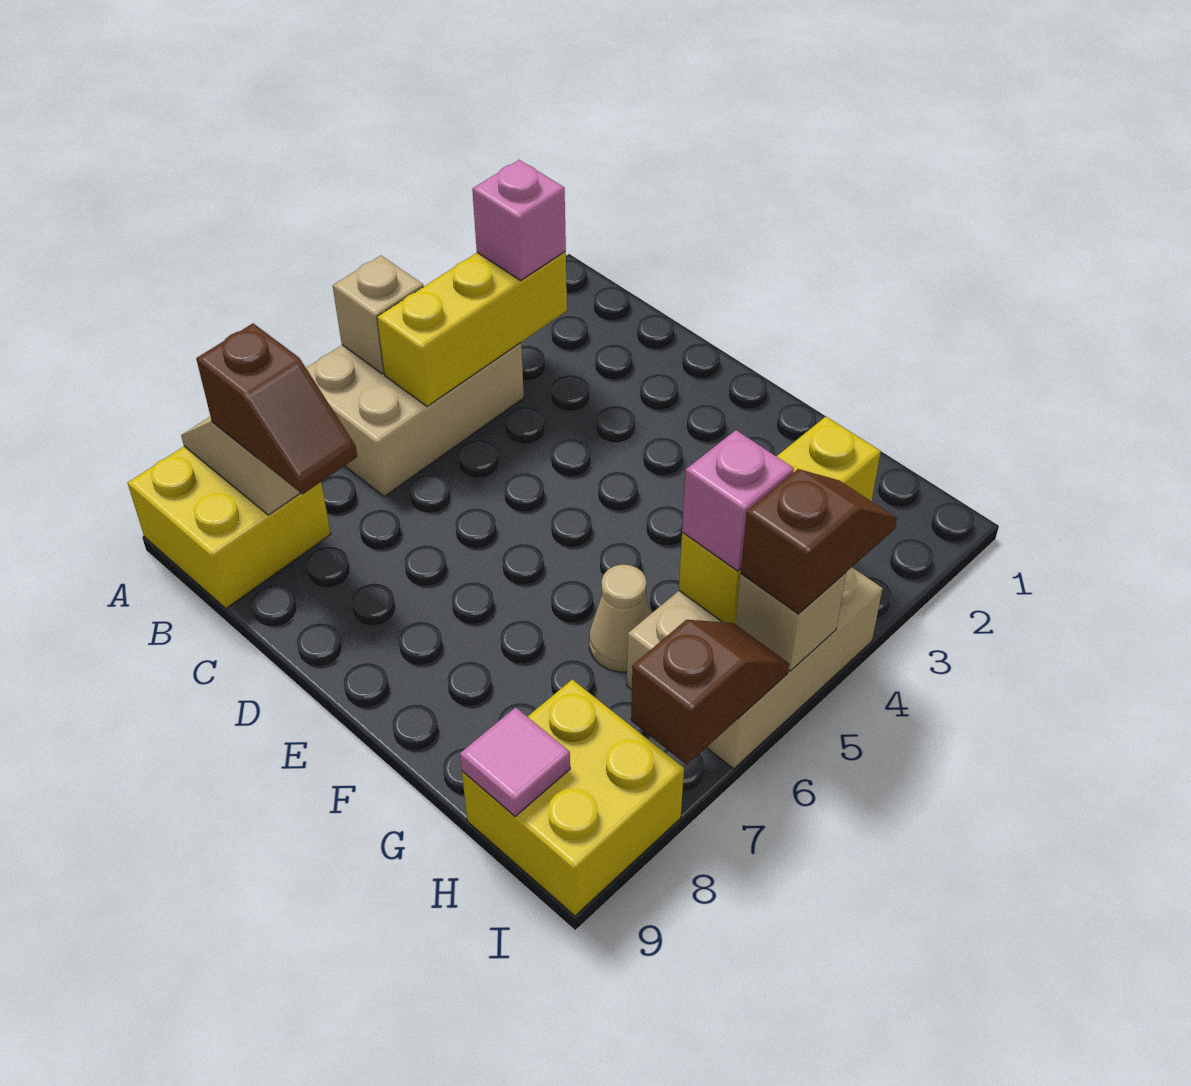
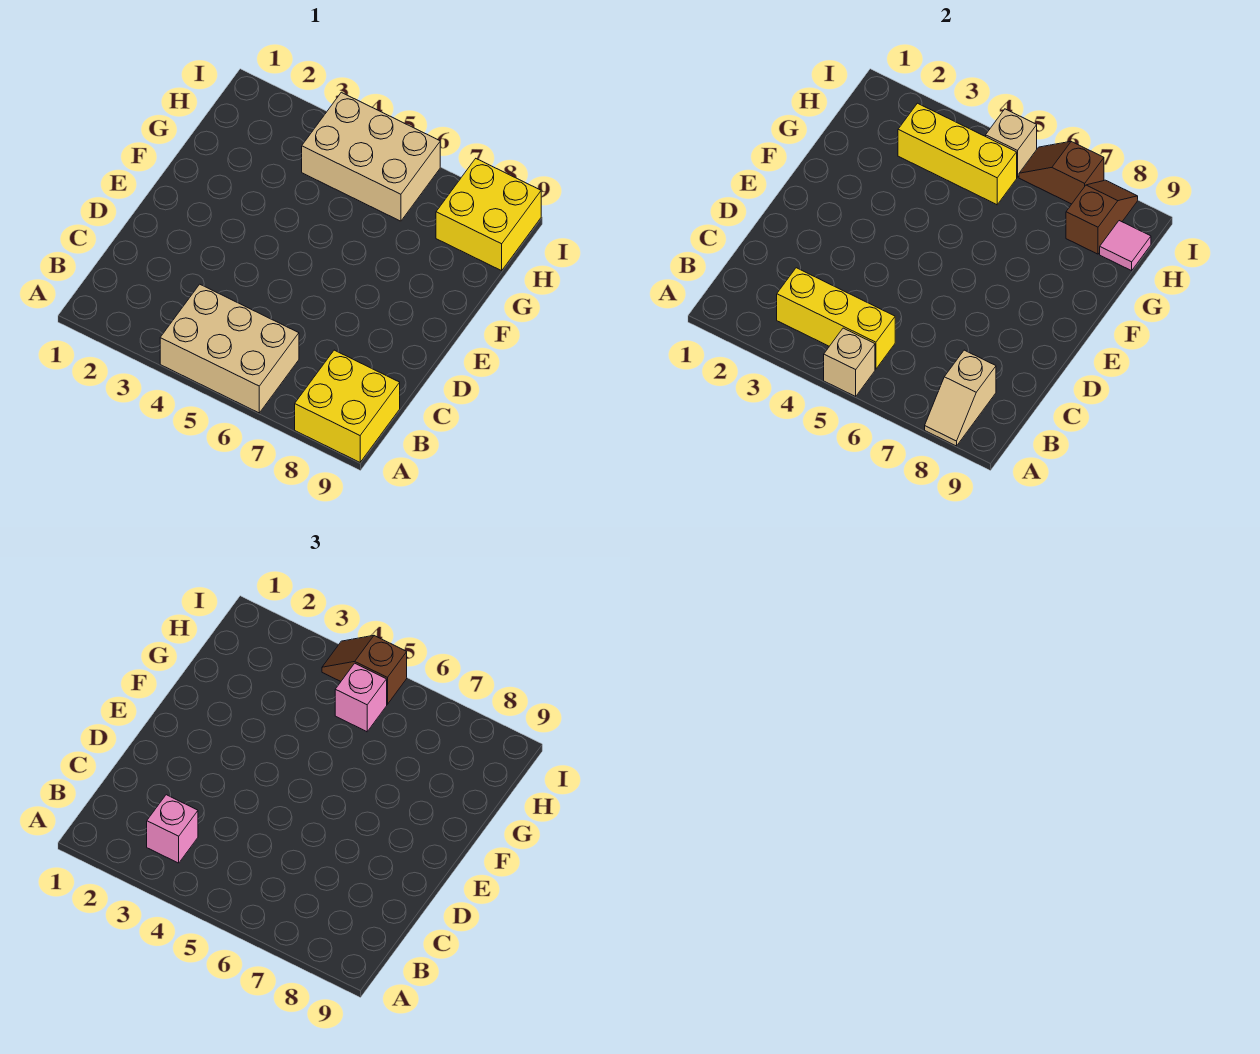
brown 1x2 slope [196,323,357,494] -> brown 1x2 slope moved to [1066,180,1138,254]
tan 1x1 cone [589,565,651,672] -> none

